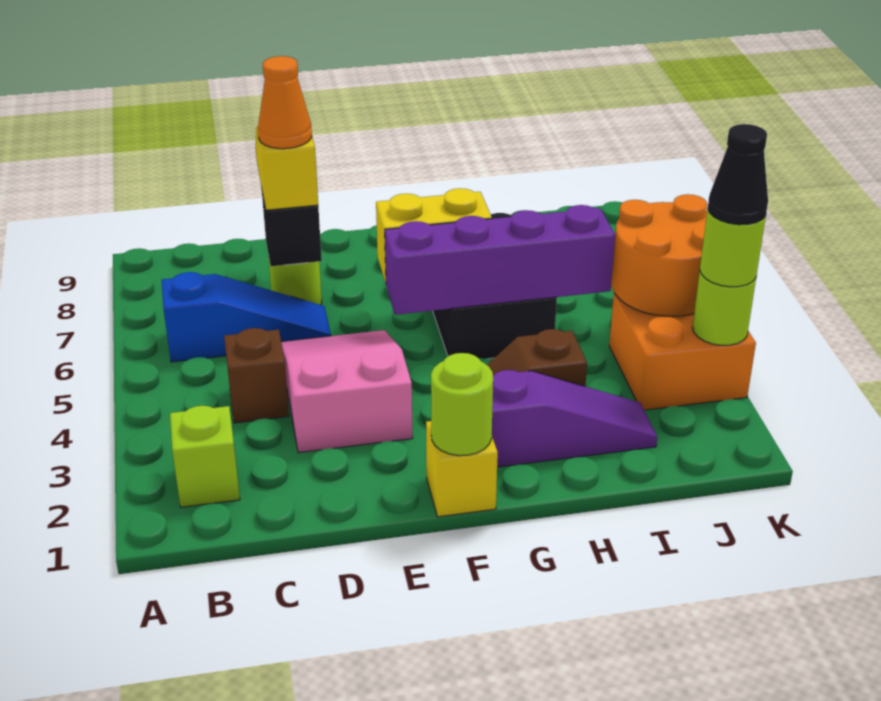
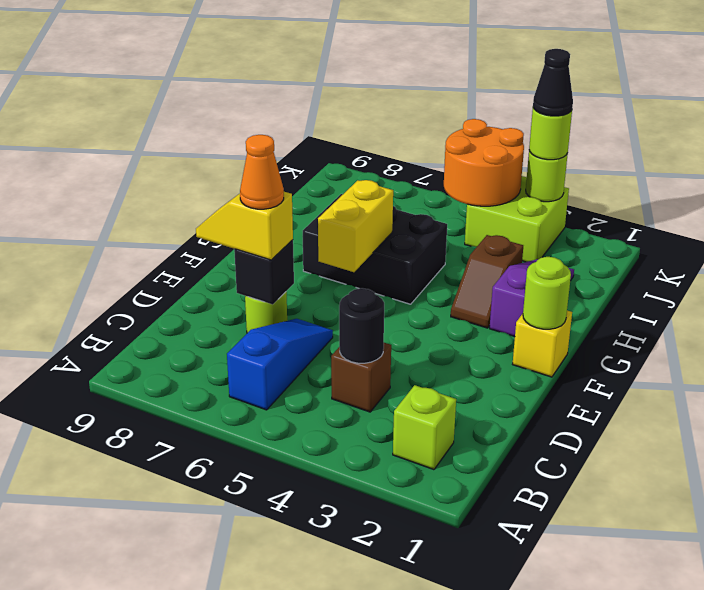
none -> black 1x1 round brick [339,288,384,363]
pink 2x3 slope [281,330,413,453] -> none
purple 1x4 brick [385,205,615,315] -> none
orange 2x2 brick [609,293,756,410] -> lime 2x2 brick [465,176,569,262]

